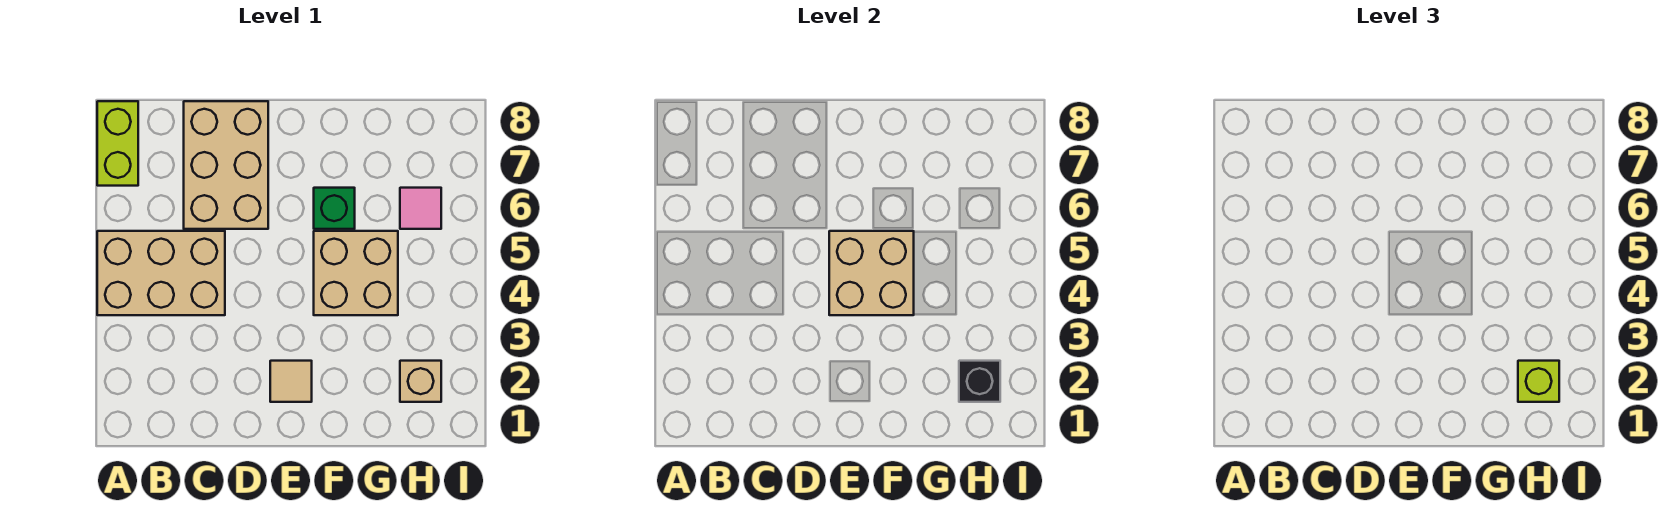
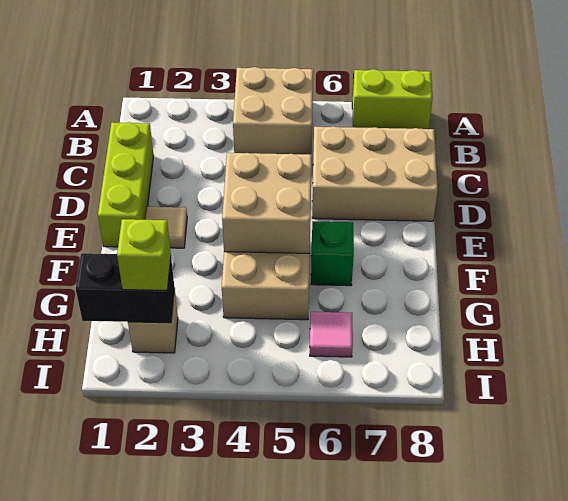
tan 2x3 brick [97,231,225,315] -> tan 2x2 brick [233,67,313,155]
none -> lime 1x3 brick [98,122,154,247]
black 1x1 brick [959,361,1000,402] -> black 1x2 brick [76,253,175,323]

